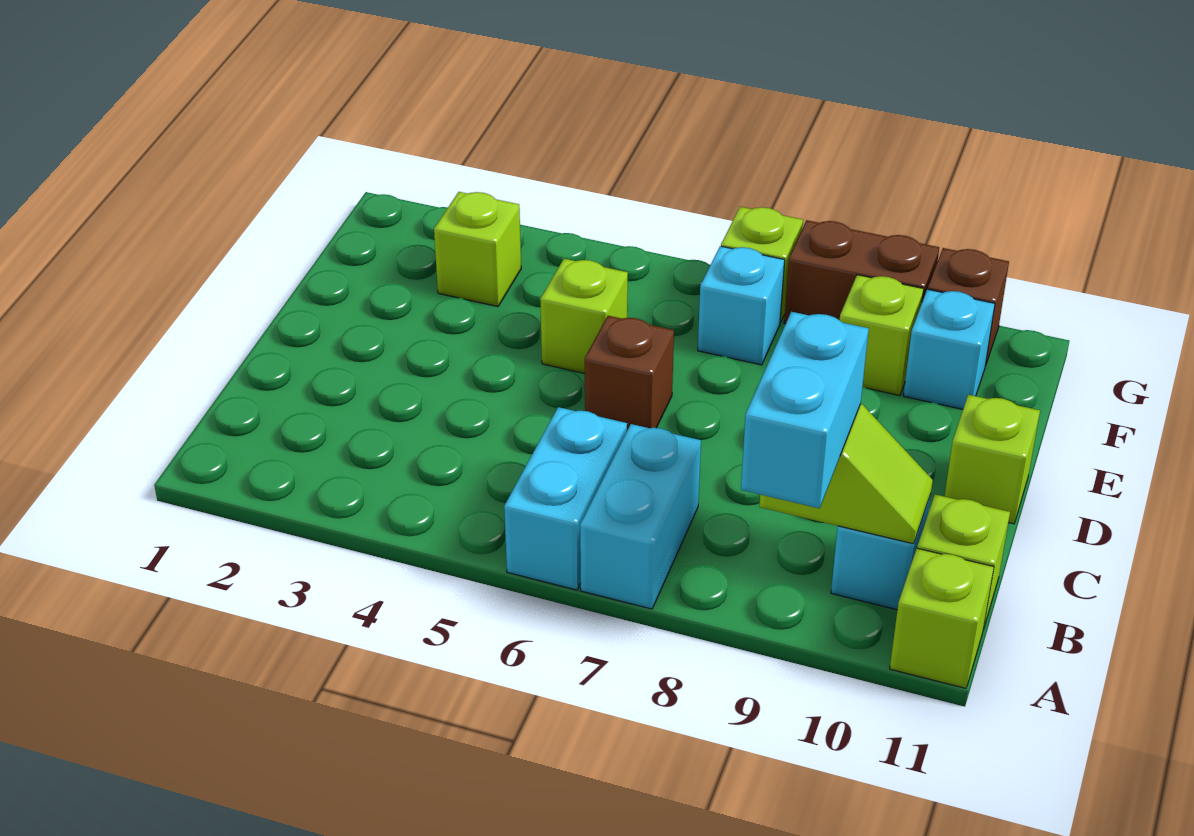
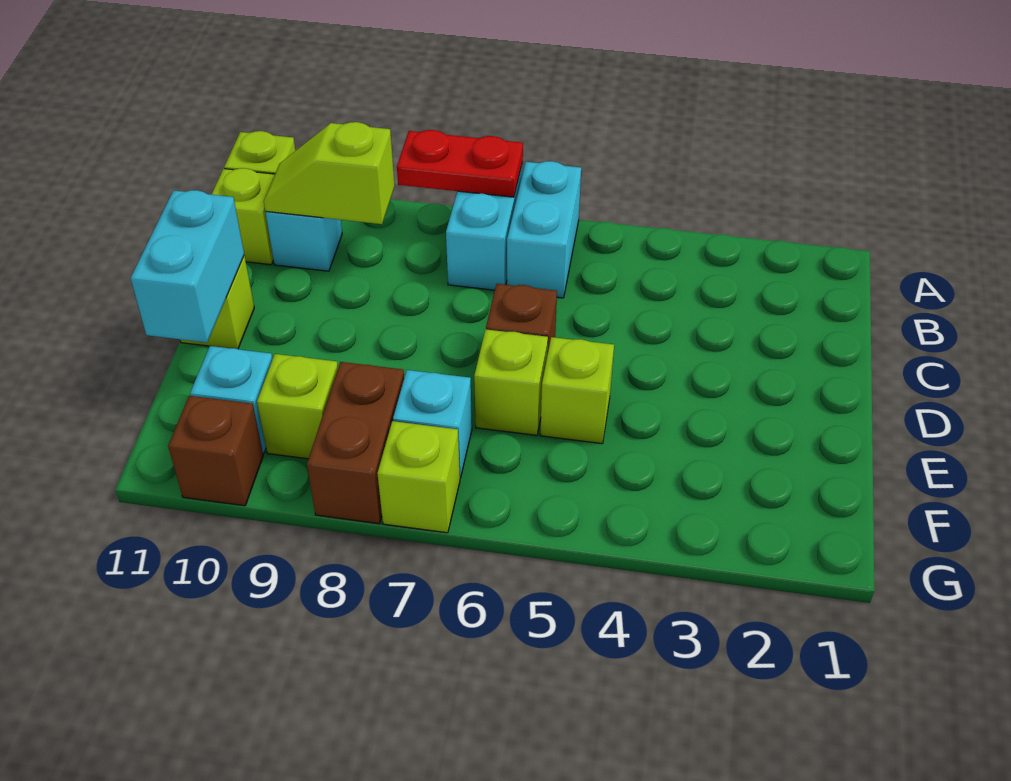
none -> red 1x2 plate [397,130,523,197]
cyan 1x2 brick [741,312,869,508] -> cyan 1x2 brick moved to [131,190,244,343]
lime 1x1 brick [434,192,521,307] -> lime 1x1 brick moved to [474,329,548,435]
brown 1x2 brick [784,220,939,324] -> brown 1x2 brick turned to [307,362,404,524]

